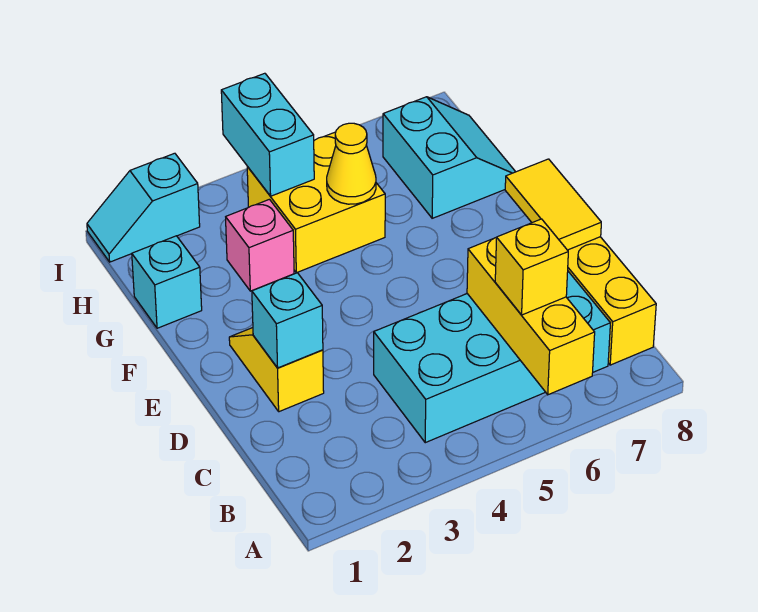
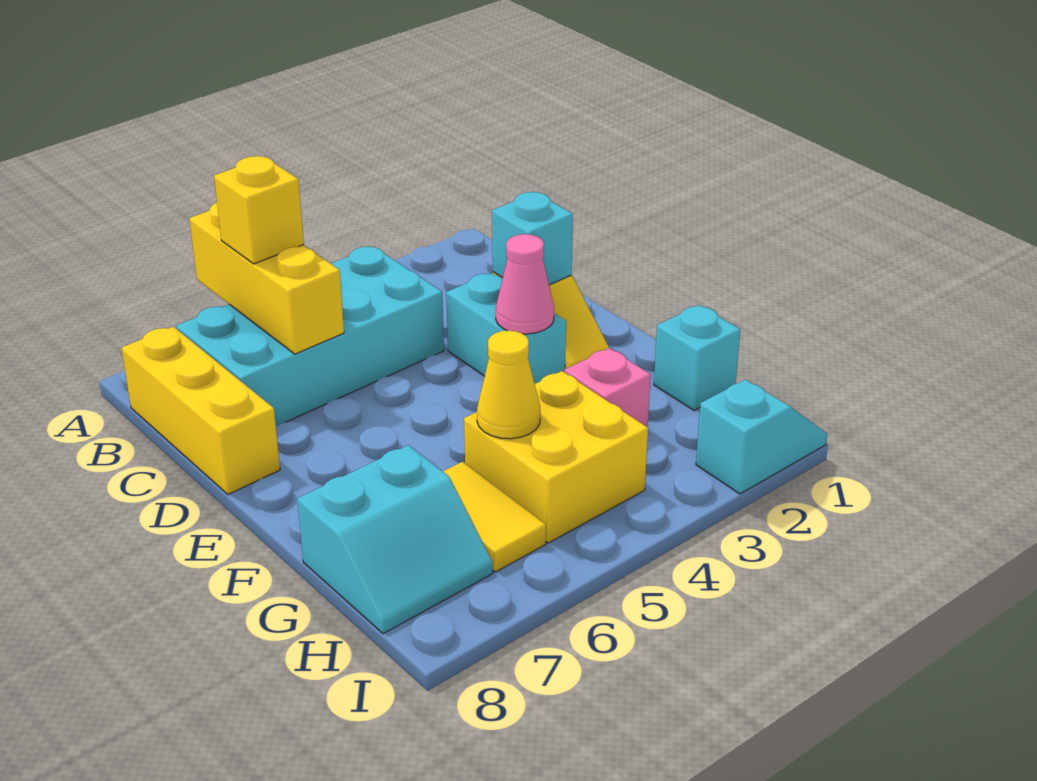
yellow 1x2 tile [505,159,601,250] -> yellow 1x2 tile moved to [443,462,546,572]
none -> pink 1x1 cone [496,234,554,334]
cyan 2x2 slope [383,97,515,218] -> cyan 2x2 slope turned to [297,445,493,634]
cyan 1x2 brick [221,73,314,196] -> cyan 1x2 brick moved to [446,273,566,384]

